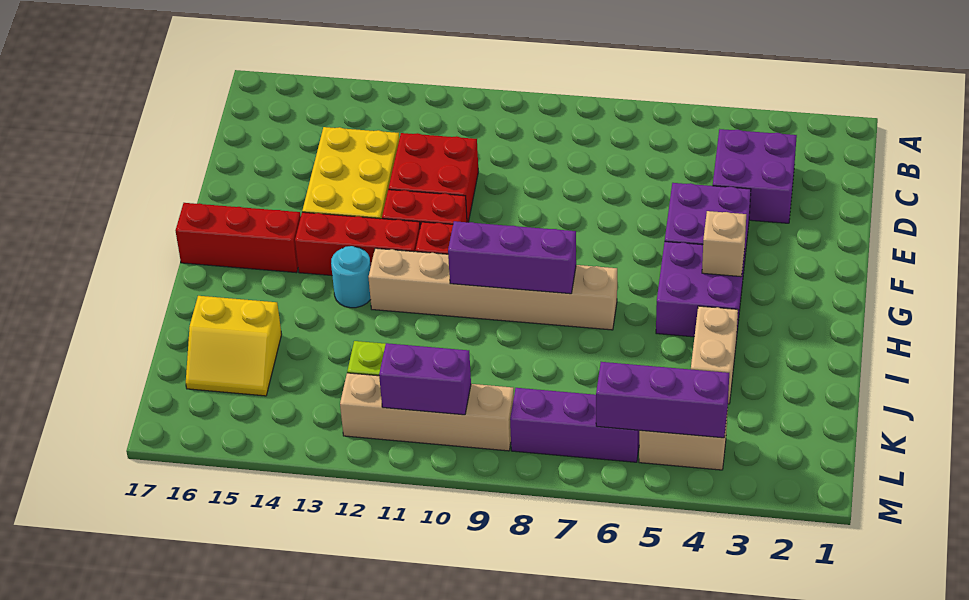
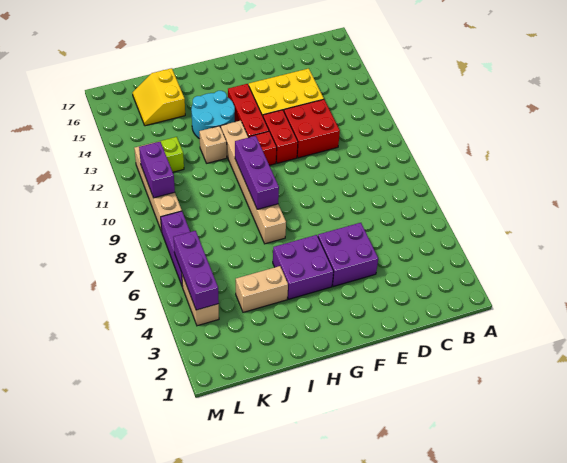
purple 2x2 brick [713,129,797,223] -> none
tan 1x1 brick [702,211,746,277] -> tan 1x1 brick moved to [199,126,227,163]
red 1x3 brick [176,203,301,273] -> none
cyan 1x1 round brick [331,246,371,308] -> cyan 2x2 round brick [191,91,235,139]

